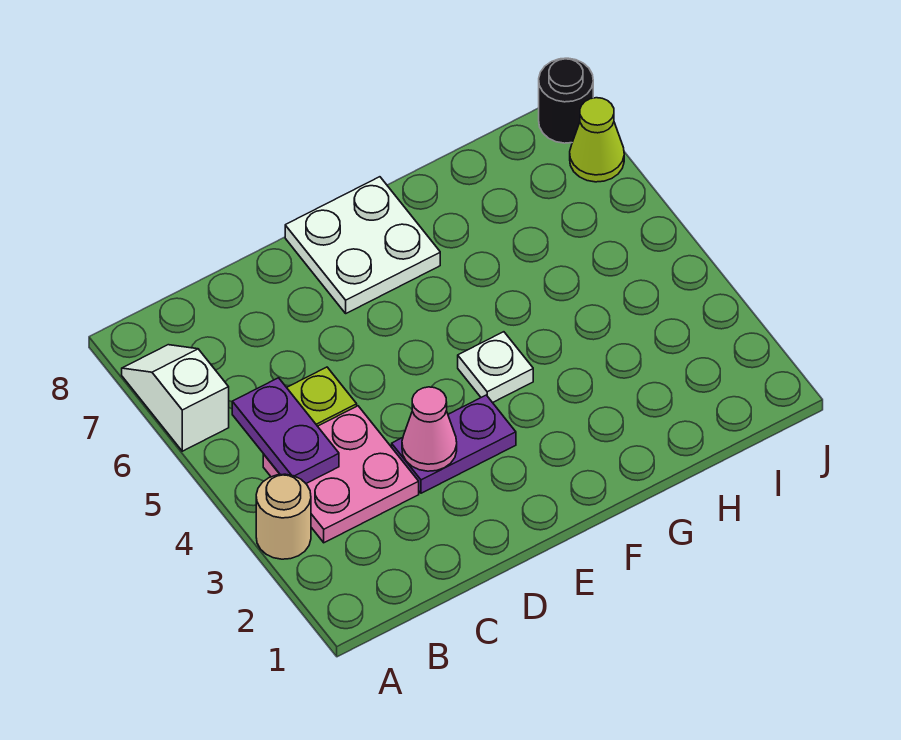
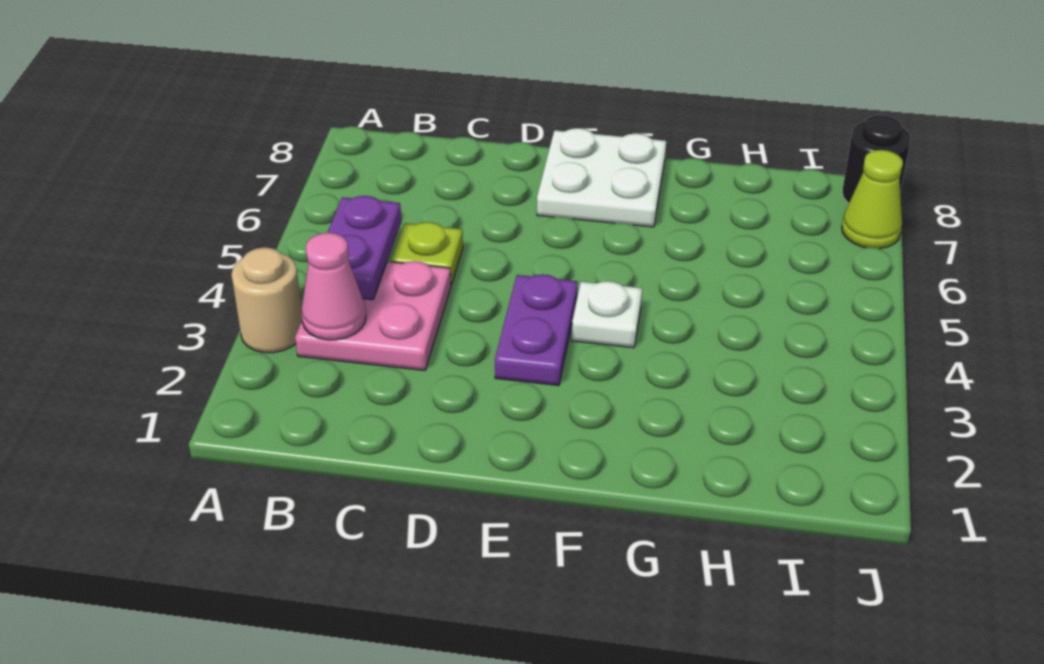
white 1x2 slope [122,345,229,451] -> none
purple 1x2 plate [392,395,516,493] -> purple 1x2 plate turned to [495,274,578,386]
pink 1x1 cone [402,387,457,471] -> pink 1x1 cone moved to [301,233,366,340]

